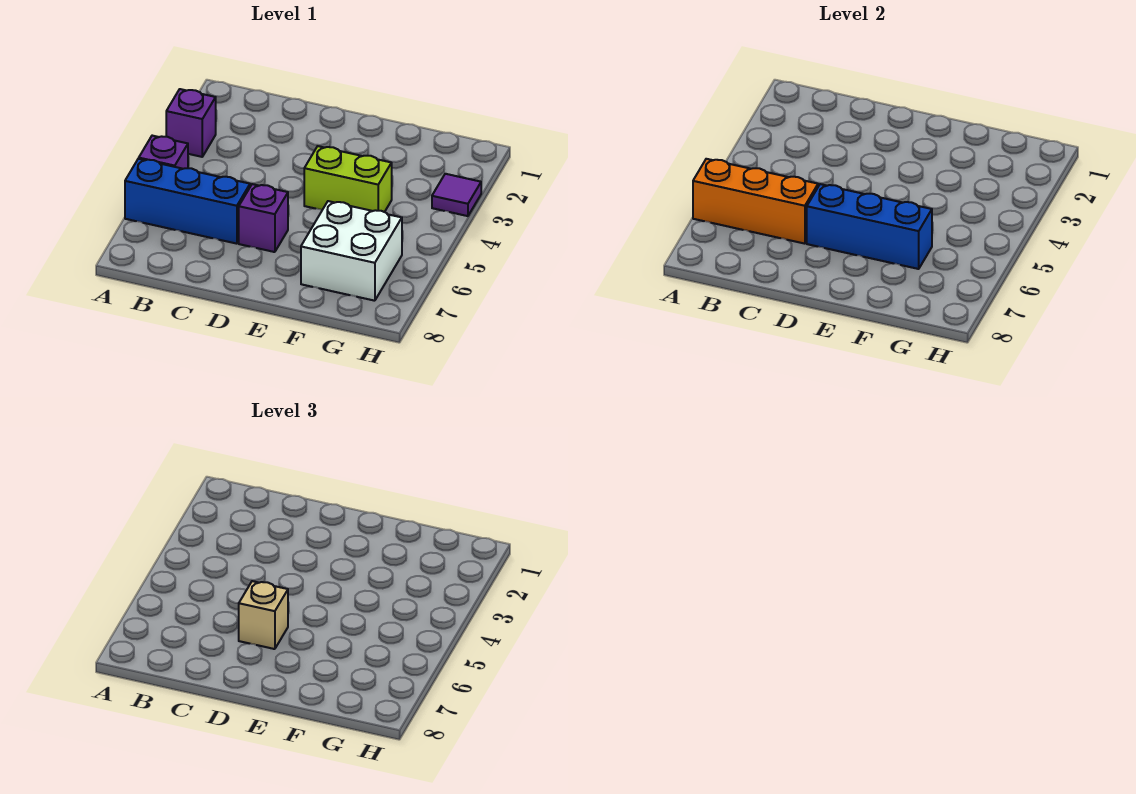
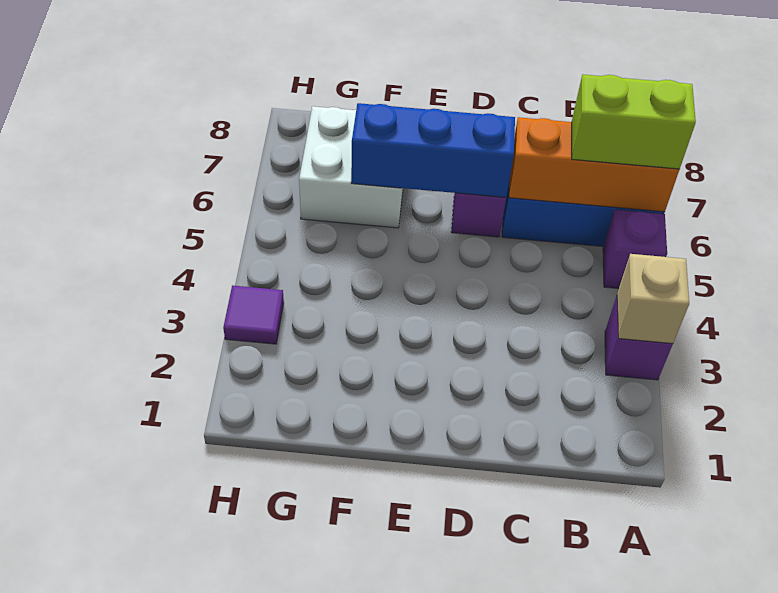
tan 1x1 brick [239,581,288,649] -> tan 1x1 brick moved to [617,254,689,344]
lime 1x2 brick [304,146,392,212] -> lime 1x2 brick moved to [572,74,696,169]

